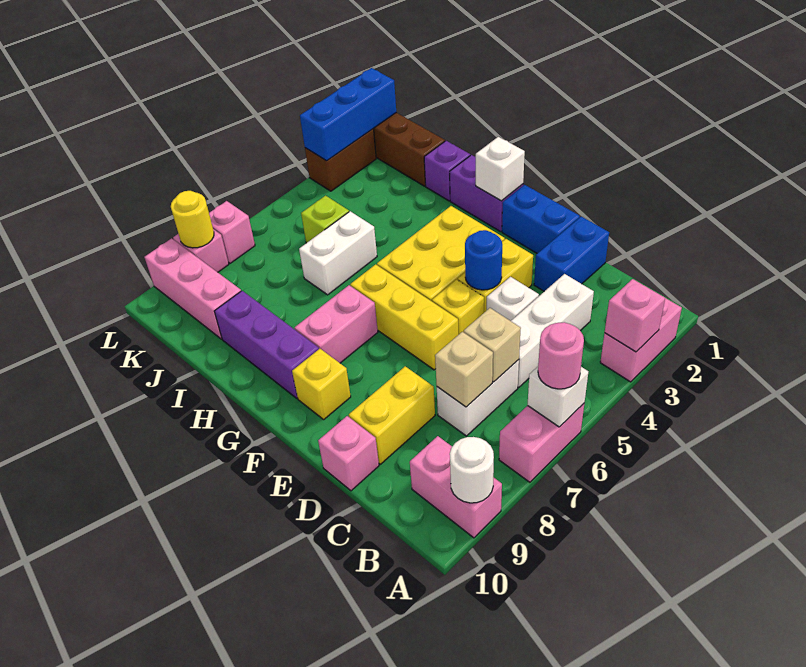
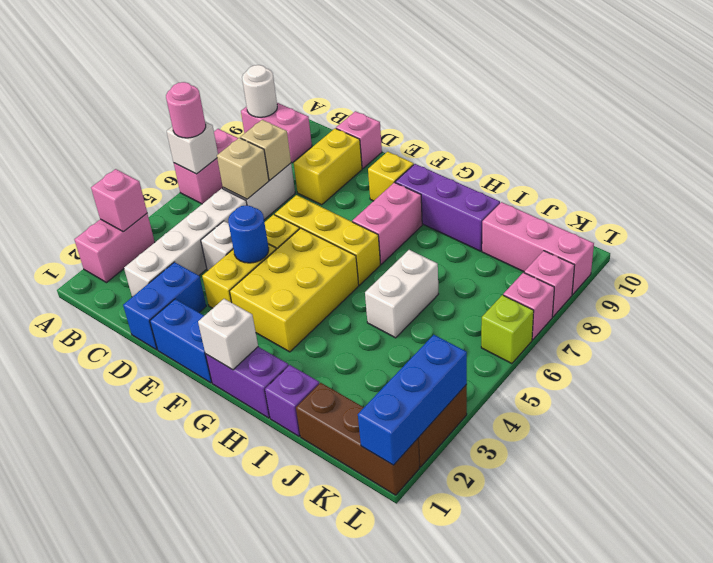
white 1x3 brick [511,274,594,387] -> white 1x4 brick [124,189,247,297]
lime 1x1 brick [301,196,349,243] -> lime 1x1 brick moved to [481,295,534,364]
yellow 1x1 round brick [171,191,214,248] -> none

